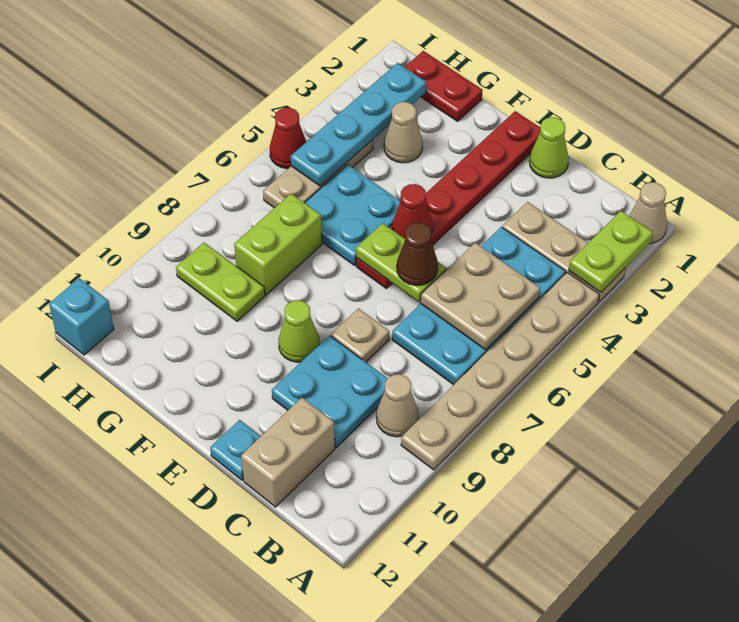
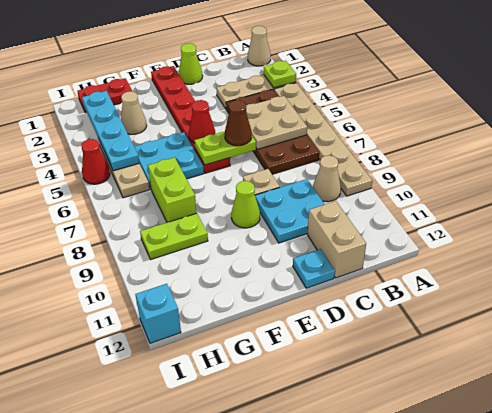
lime 1x2 plate [569,211,653,293] -> lime 1x1 plate [264,61,296,88]
cyan 2x4 plate [392,227,566,385] -> brown 2x4 plate [226,89,319,174]

